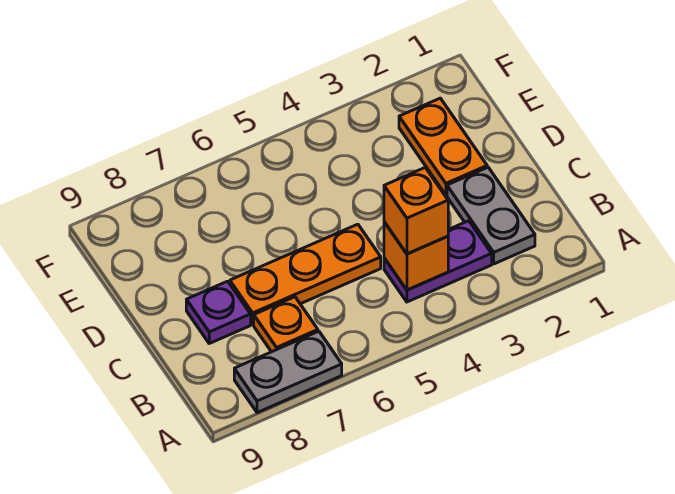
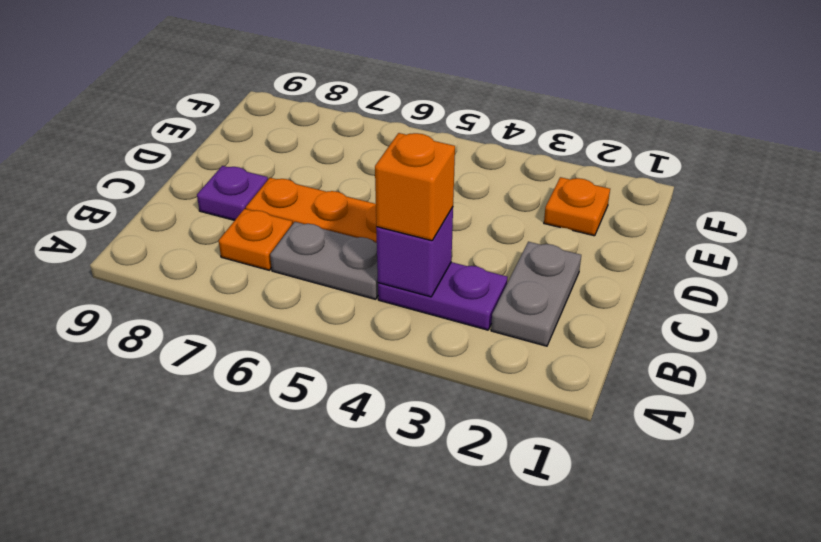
grey 1x2 plate [234,331,342,413] -> grey 1x2 plate moved to [270,222,378,299]
orange 1x1 brick [384,222,448,290] -> purple 1x1 brick [376,207,453,297]
orange 1x2 plate [399,98,487,195] -> orange 1x1 plate [544,177,610,236]

